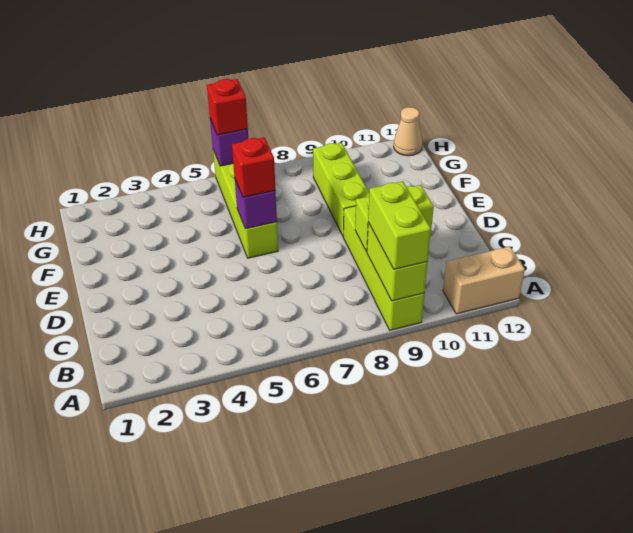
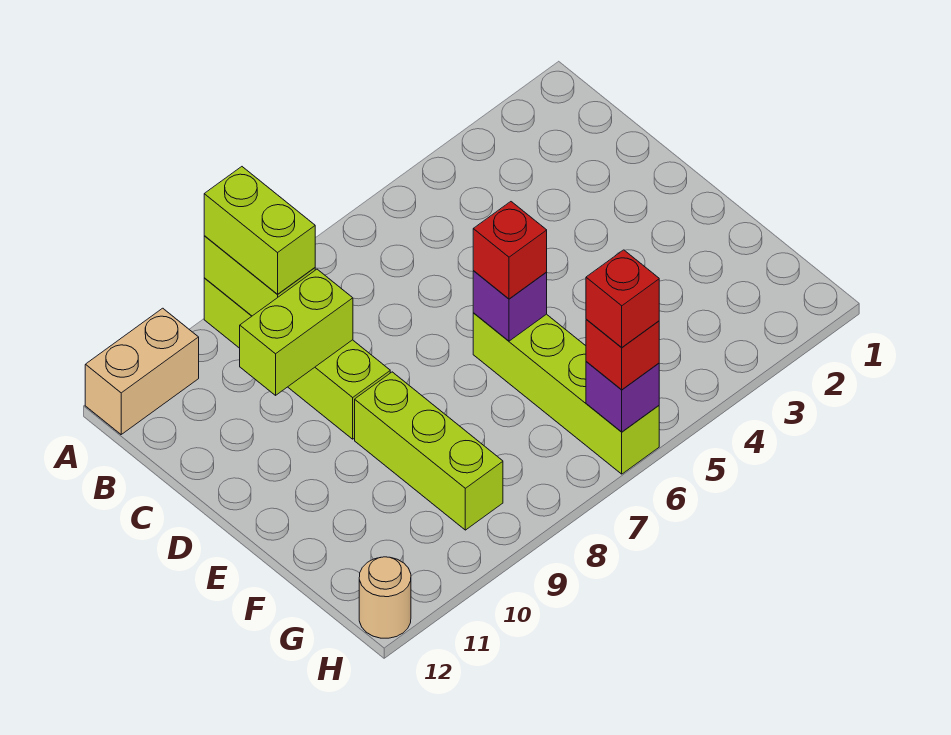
none -> red 1x1 brick [586,250,659,348]
tan 1x1 cone [394,107,422,156] -> tan 1x1 round brick [359,557,411,638]

